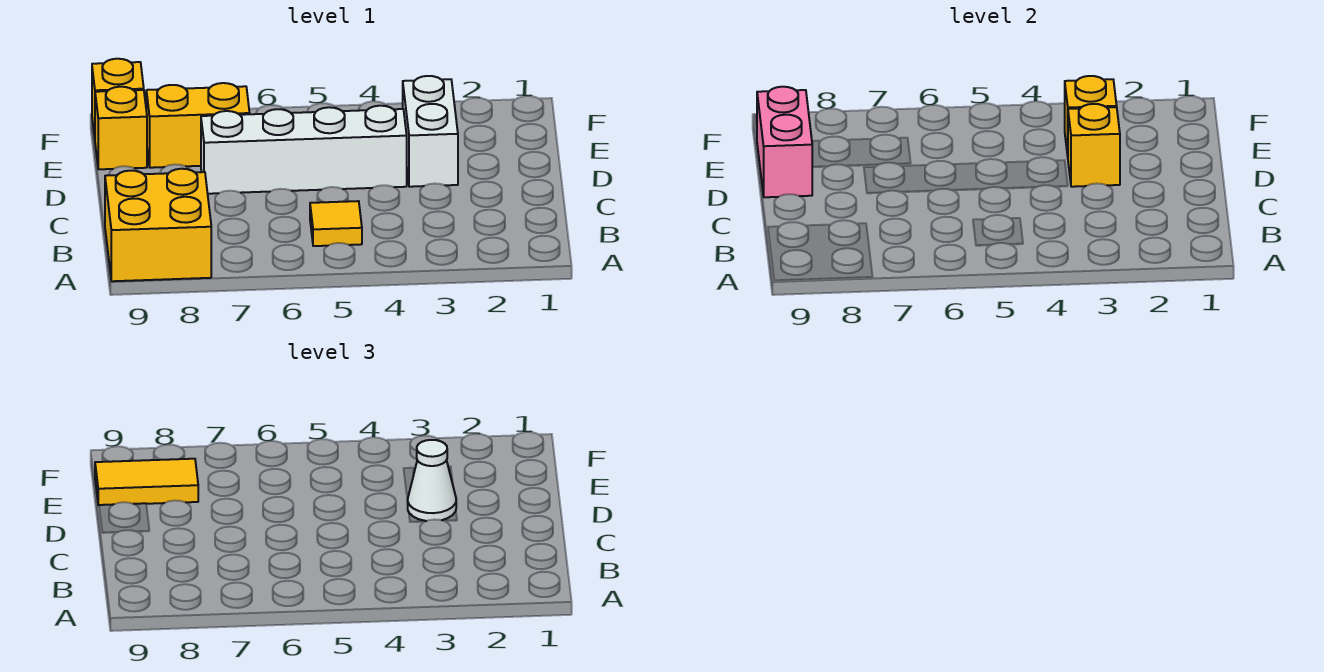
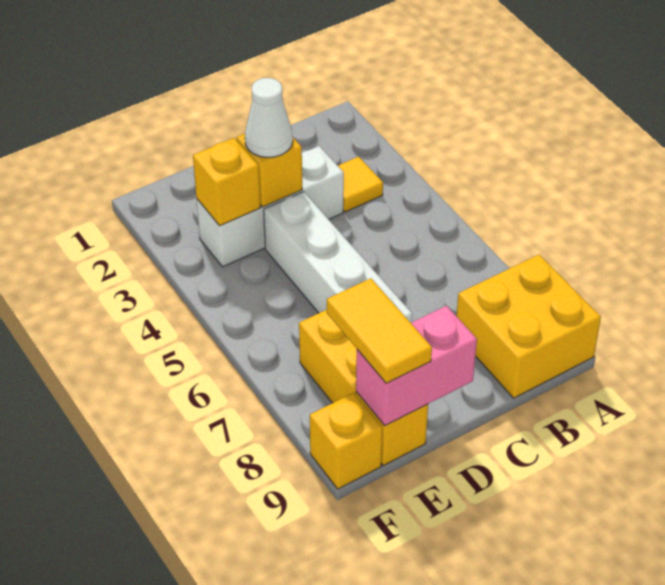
yellow 1x1 tile [310,201,362,246] -> yellow 1x1 tile moved to [338,157,383,212]
white 1x2 brick [403,76,458,187] -> white 1x3 brick [197,146,344,267]

